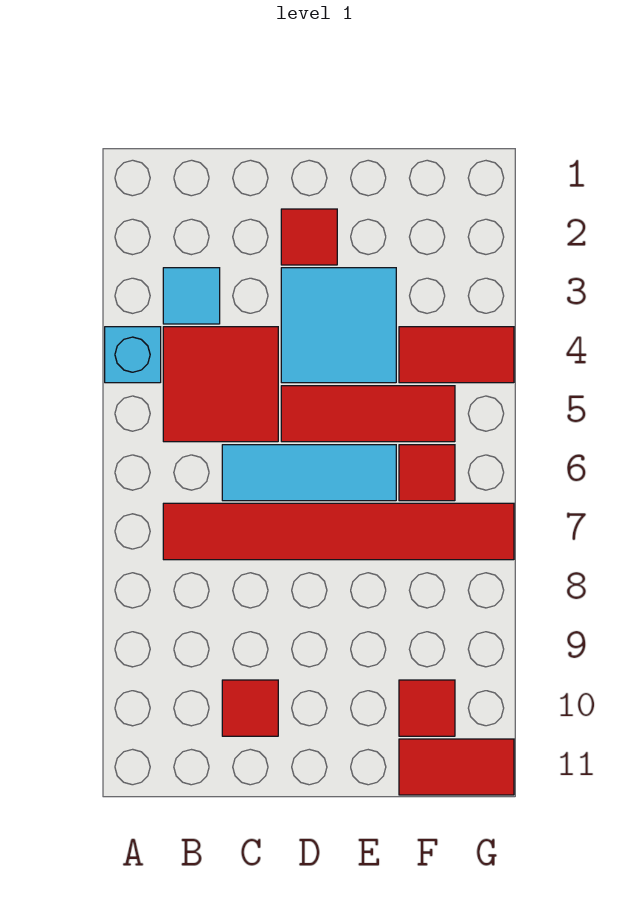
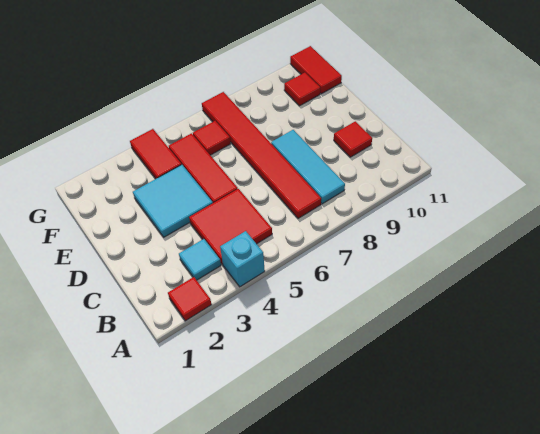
cyan 1x3 tile [222,445,396,501] -> cyan 1x3 tile moved to [271,130,345,204]
red 1x1 tile [281,209,337,265] -> red 1x1 tile moved to [168,277,211,321]

